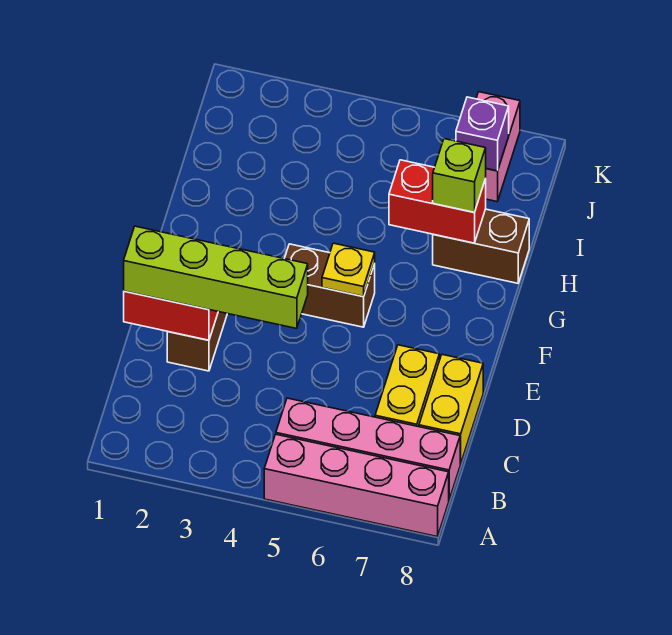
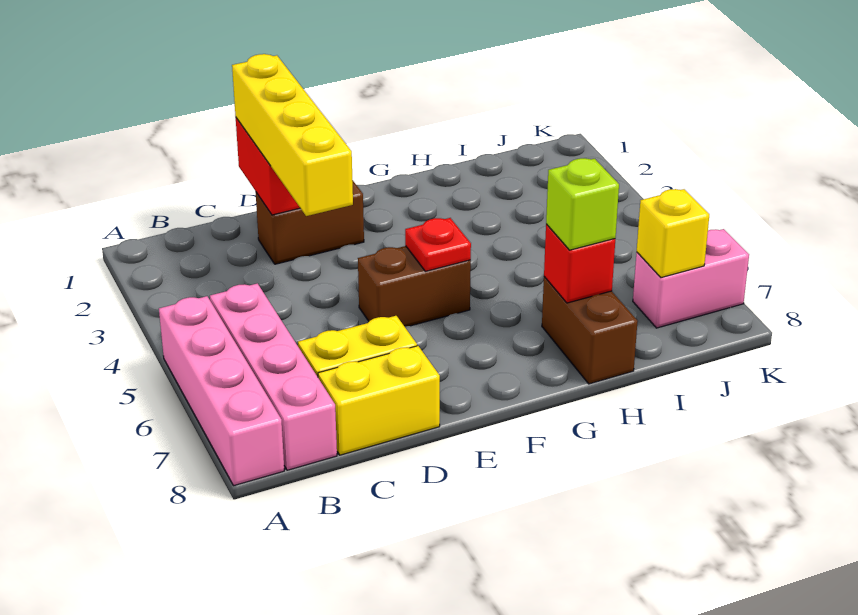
lime 1x4 brick [124,226,308,329] -> yellow 1x4 brick [232,54,353,216]
brown 1x2 brick [284,244,375,327] -> brown 1x2 brick turned to [358,246,471,327]
yellow 1x1 plate [322,243,375,297] -> red 1x1 plate [405,218,471,271]
red 1x2 brick [389,160,486,243] -> red 1x1 brick [544,224,615,303]
purple 1x1 brick [456,97,509,171] -> yellow 1x1 brick [637,189,709,278]

